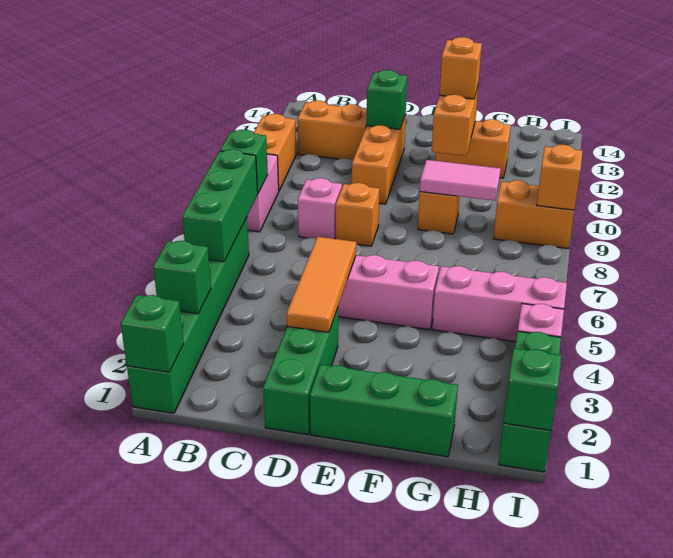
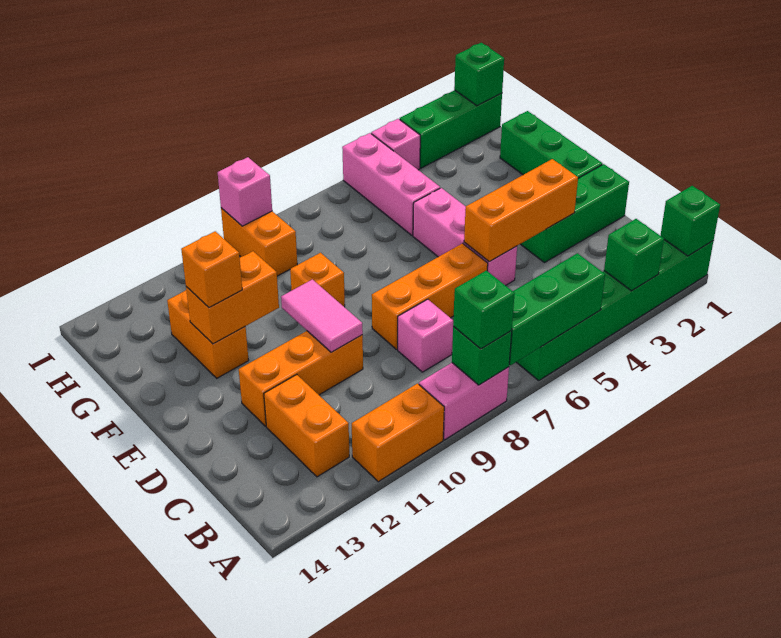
orange 1x3 tile [287,237,356,332] -> orange 1x3 brick [464,159,578,262]
orange 1x1 brick [336,183,380,246] -> orange 1x3 brick [372,243,488,349]
green 1x1 brick [367,70,407,129] -> green 1x1 brick moved to [453,271,515,349]
pink 1x2 tile [420,160,501,201] -> pink 1x2 tile moved to [281,279,363,352]
orange 1x1 brick [537,145,583,210] -> pink 1x1 brick [218,157,272,226]

